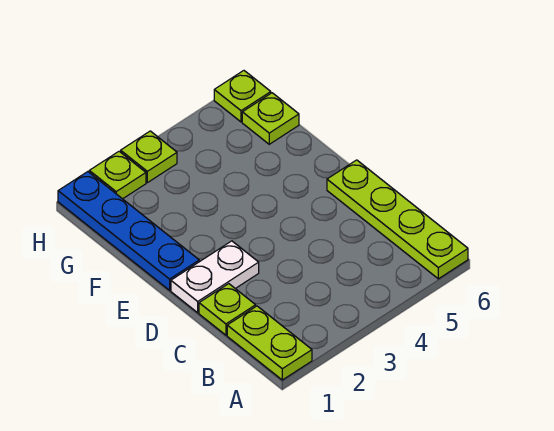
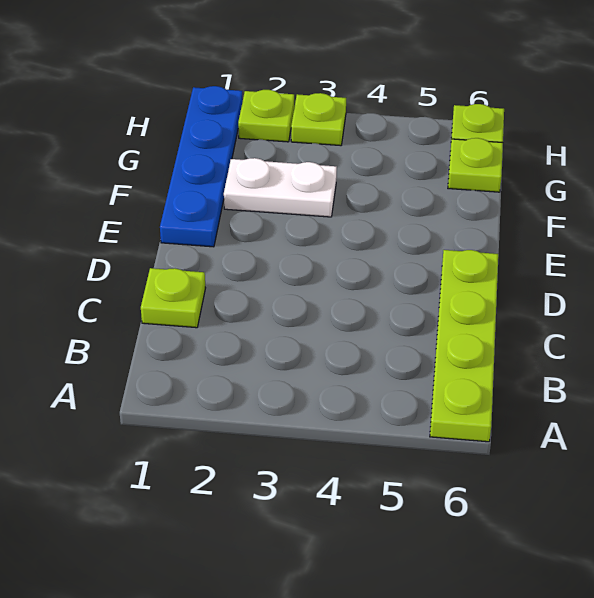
lime 1x2 plate [227,306,312,380] -> none
white 1x2 plate [171,241,259,313] -> white 1x2 plate moved to [224,158,337,217]

